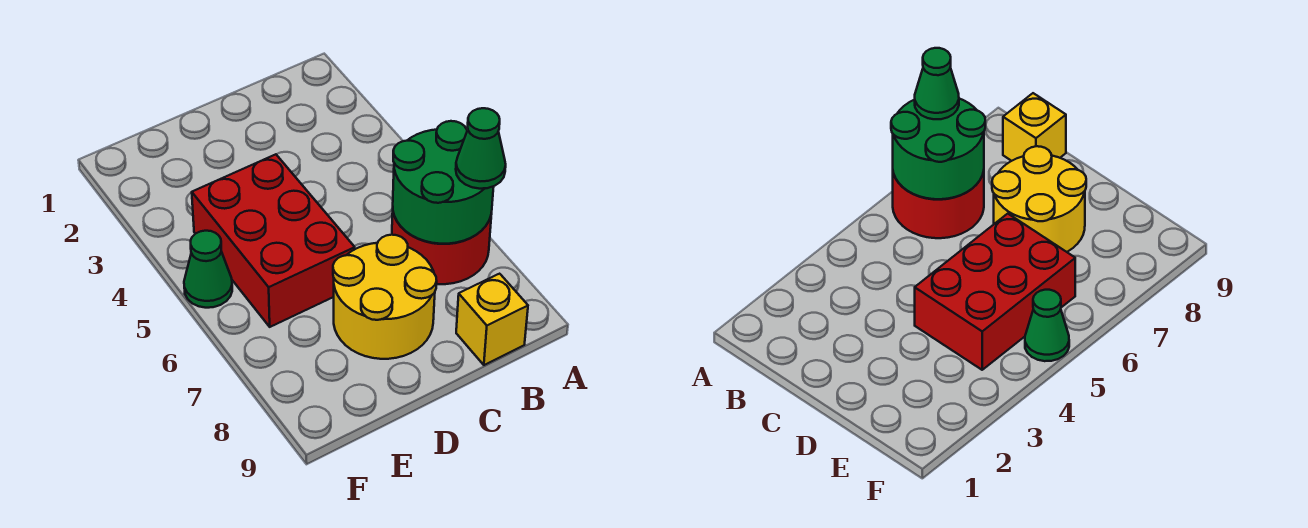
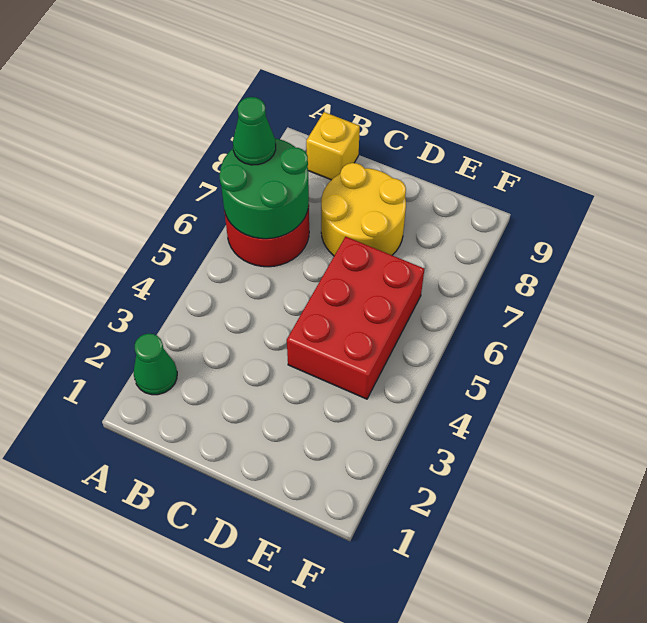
green 1x1 cone [184,231,232,308] -> green 1x1 cone moved to [134,334,177,395]

